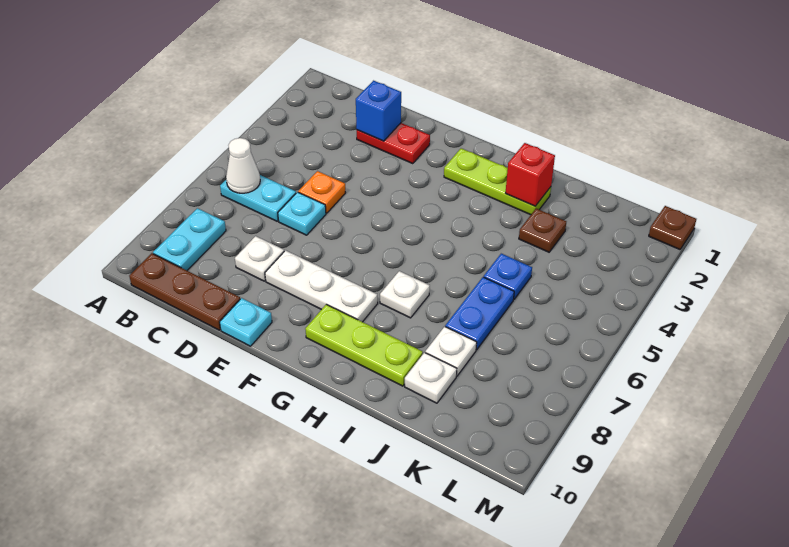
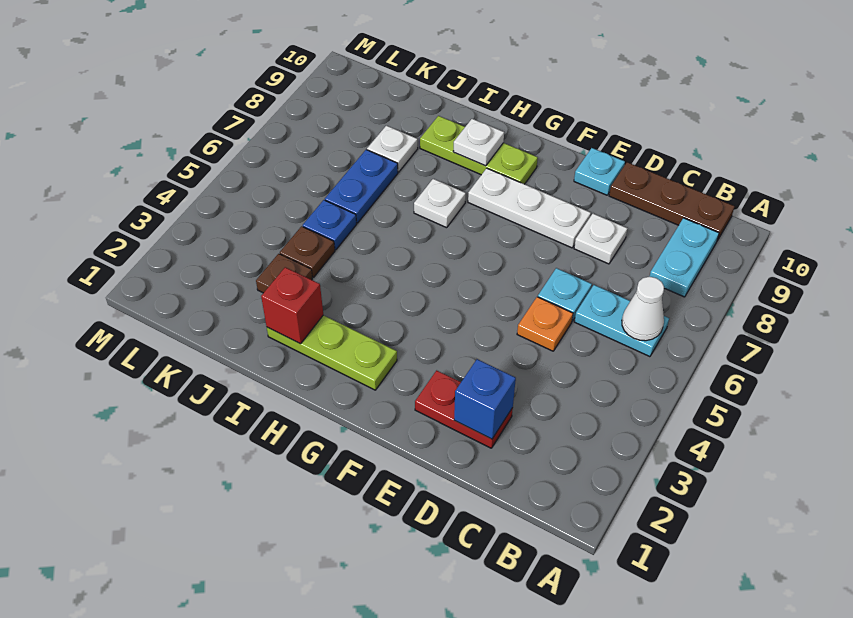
white 1x1 plate [405,353,457,403] -> white 1x1 plate moved to [453,119,504,166]
brown 1x1 plate [649,206,696,249] -> brown 1x1 plate moved to [280,226,335,277]

